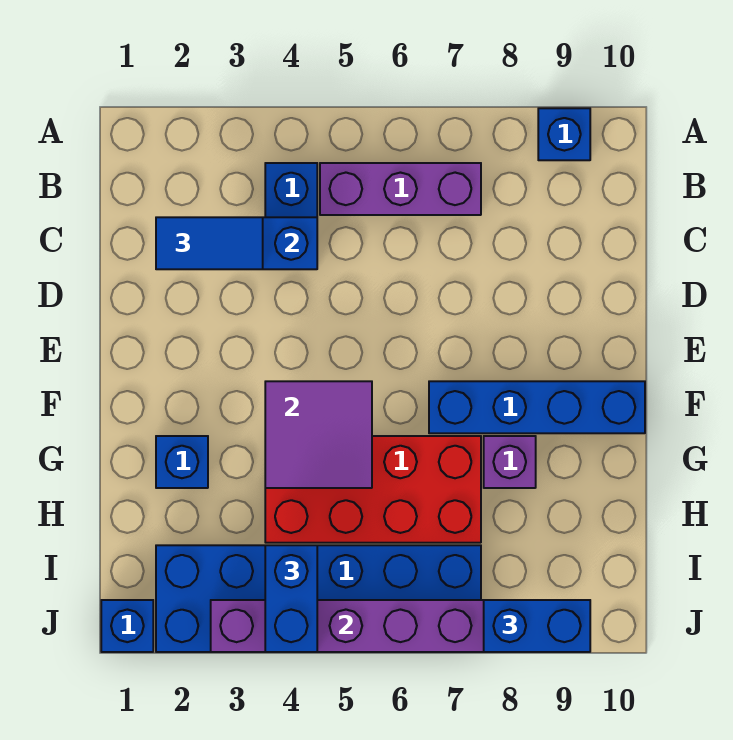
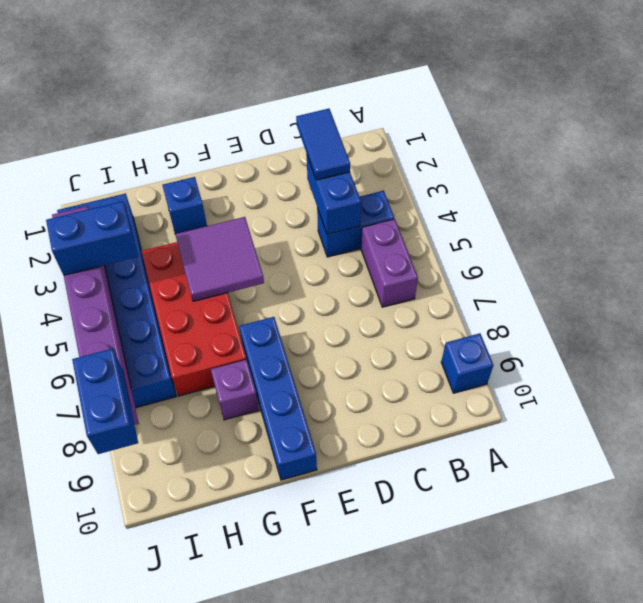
purple 1x3 brick [320,163,481,215] -> purple 1x2 brick [361,219,418,307]
blue 1x1 brick [101,600,153,652] -> none

